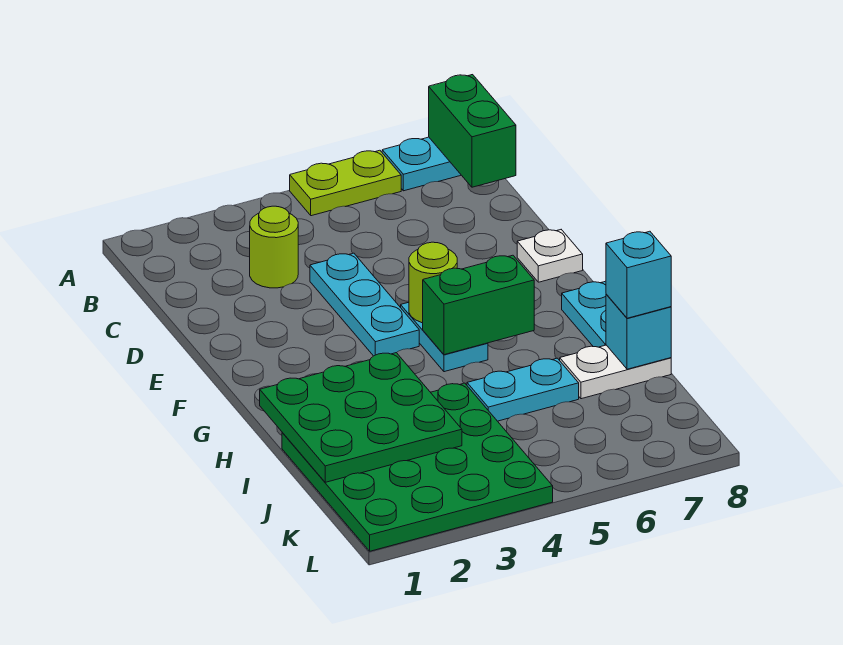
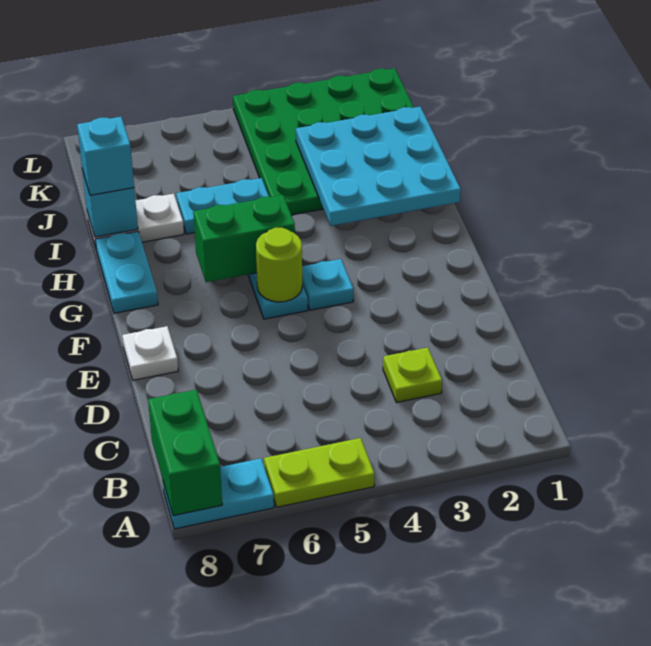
lime 1x1 round brick [250,206,298,288] -> lime 1x1 plate [383,348,442,402]
cyan 1x3 plate [310,253,419,356] -> cyan 1x1 plate [302,259,353,310]
green 3x3 plate [260,353,462,482] -> cyan 3x3 plate [296,107,461,226]

